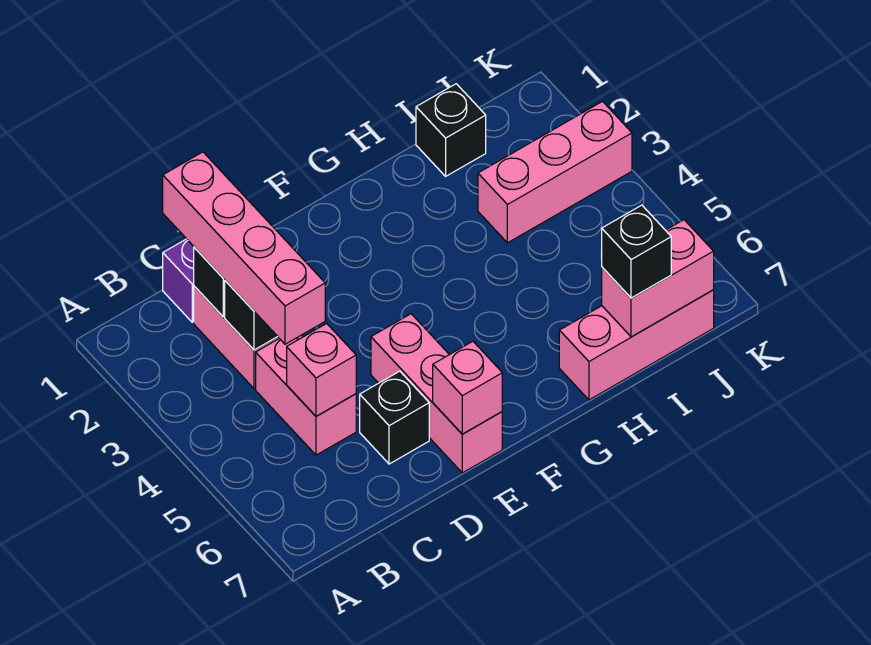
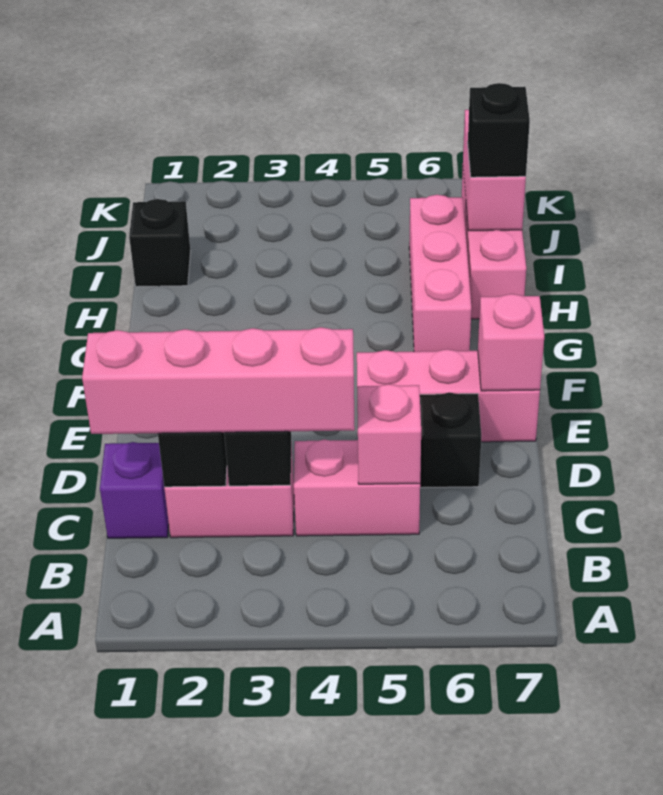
pink 1x3 brick [478,102,632,243] -> pink 1x3 brick moved to [409,195,471,352]

